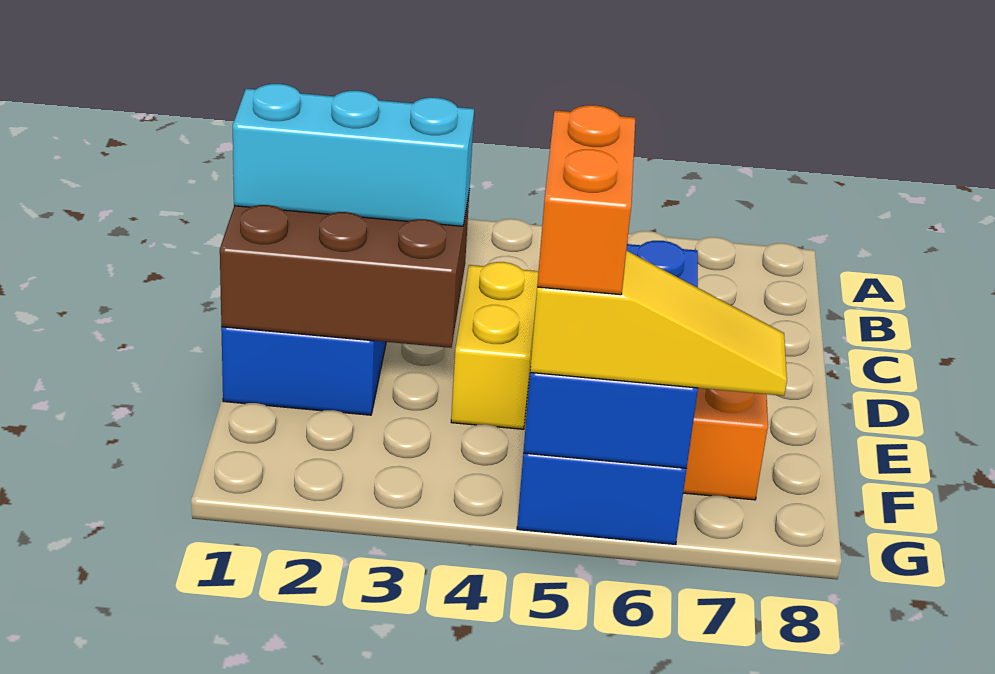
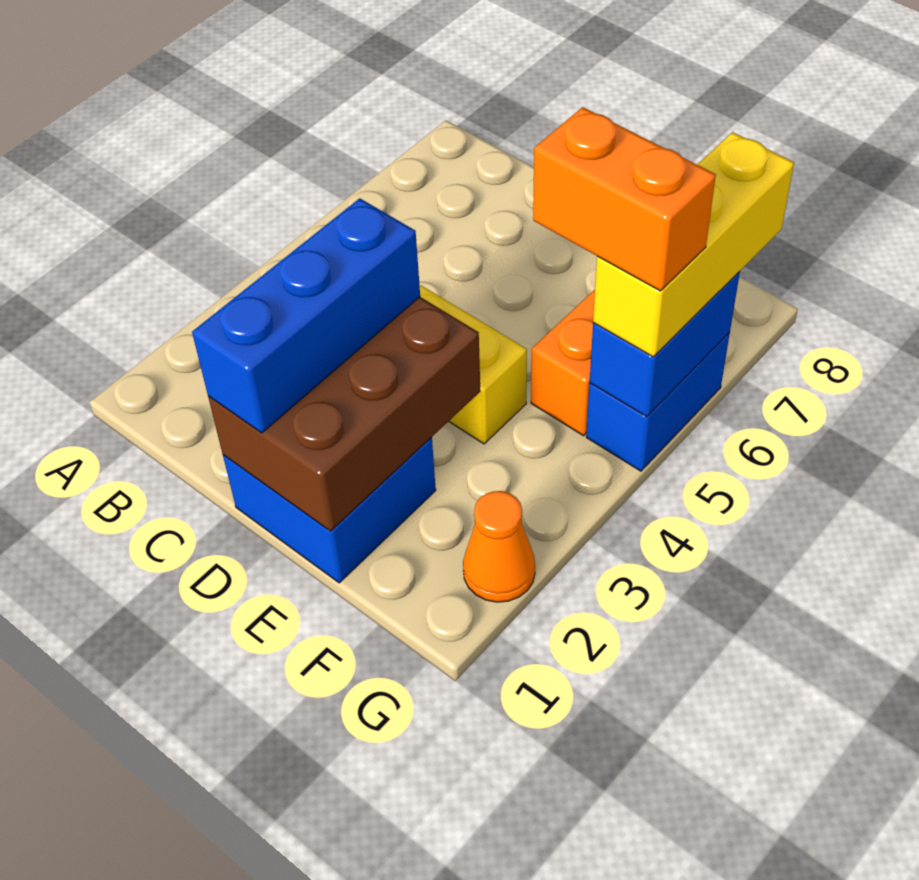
cyan 1x3 brick [233,84,474,226] -> blue 1x3 brick [192,198,420,433]
blue 2x3 brick [523,241,698,468] -> blue 1x2 brick [590,271,740,417]
none -> orange 1x1 cone [463,491,535,602]
yellow 1x3 slope [530,250,787,396] -> yellow 1x3 brick [593,132,794,357]

